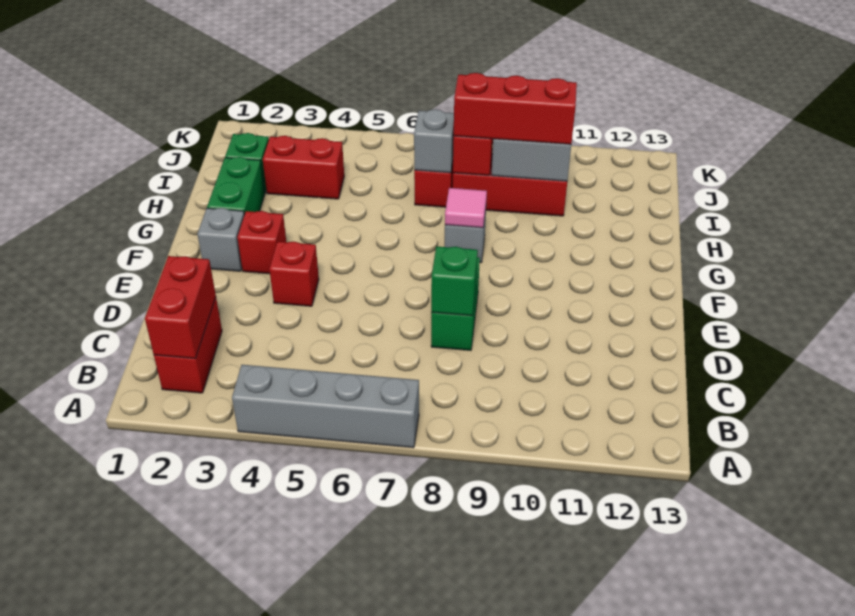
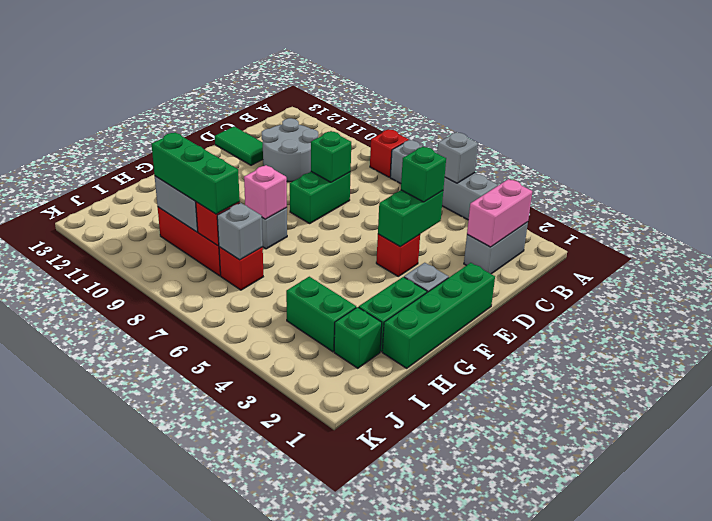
none -> grey 1x1 brick [437,132,478,183]
red 1x2 brick [154,298,222,393] -> grey 1x2 brick [464,222,528,274]
red 1x2 brick [145,256,216,359] -> pink 1x2 brick [467,179,532,247]
none -> grey 2x2 round brick [262,118,318,182]
none -> green 1x2 brick [378,190,443,247]
none -> green 1x1 brick [401,146,446,202]
none -> green 1x2 tile [215,127,263,165]
none -> green 1x4 brick [382,263,495,368]
red 1x1 brick [237,211,286,274] -> red 1x1 brick moved to [370,130,409,177]
pink 1x1 tile [445,188,487,228] -> pink 1x1 brick [244,165,287,219]
red 1x2 brick [263,136,344,199] -> green 1x2 brick [286,277,356,352]
red 1x3 brick [454,73,577,144] -> green 1x3 brick [152,132,240,214]

